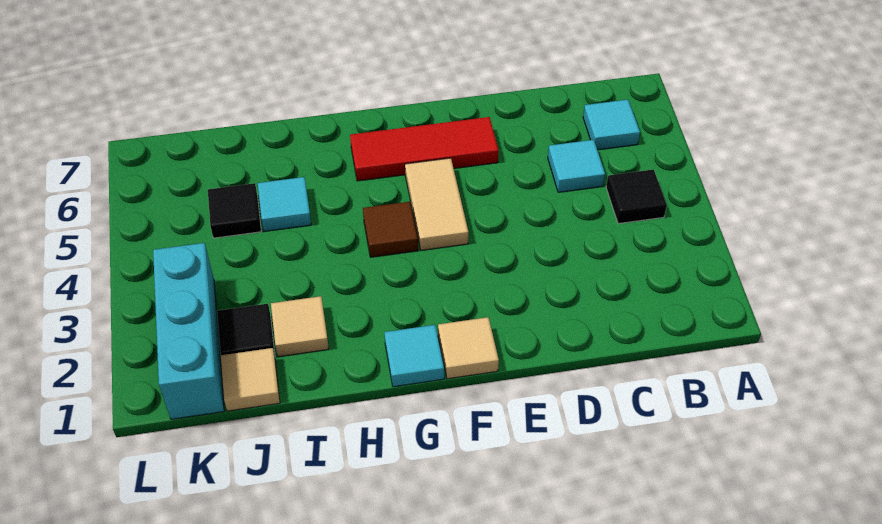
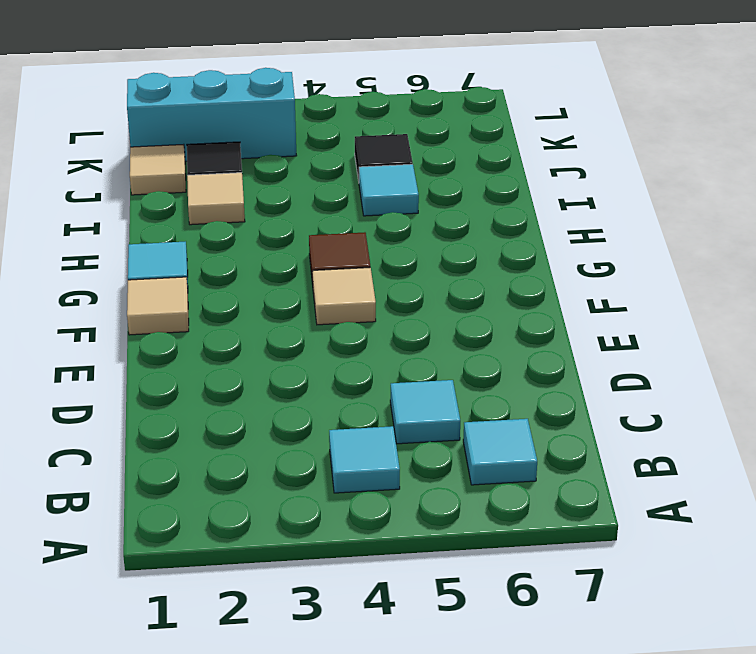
black 1x1 tile [606,169,667,224] -> cyan 1x1 tile [329,426,400,493]
red 1x3 tile [350,117,499,181] -> none
tan 1x2 tile [405,158,468,250] -> tan 1x1 tile [313,267,376,325]

